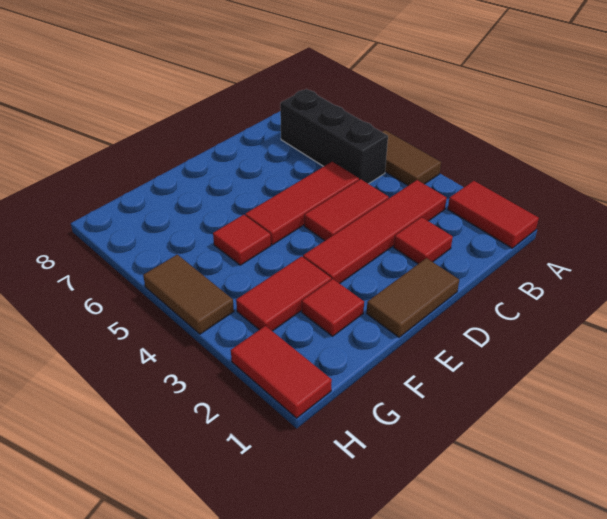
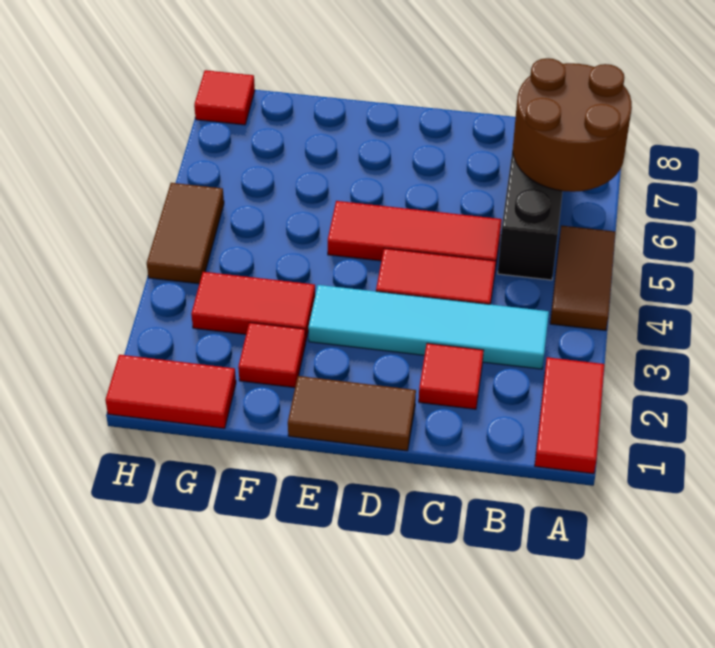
none -> brown 2x2 round brick [513,58,632,192]
red 1x4 tile [303,180,447,284] -> cyan 1x4 tile [308,285,549,369]
red 1x1 tile [213,215,271,265] -> red 1x1 tile moved to [194,70,255,125]
red 1x2 tile [231,326,332,418] -> red 1x2 tile turned to [105,355,236,428]

